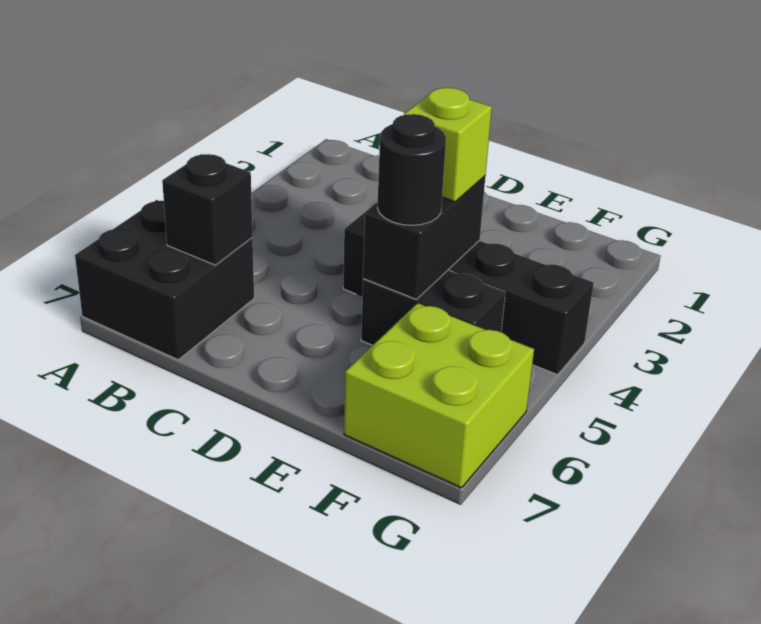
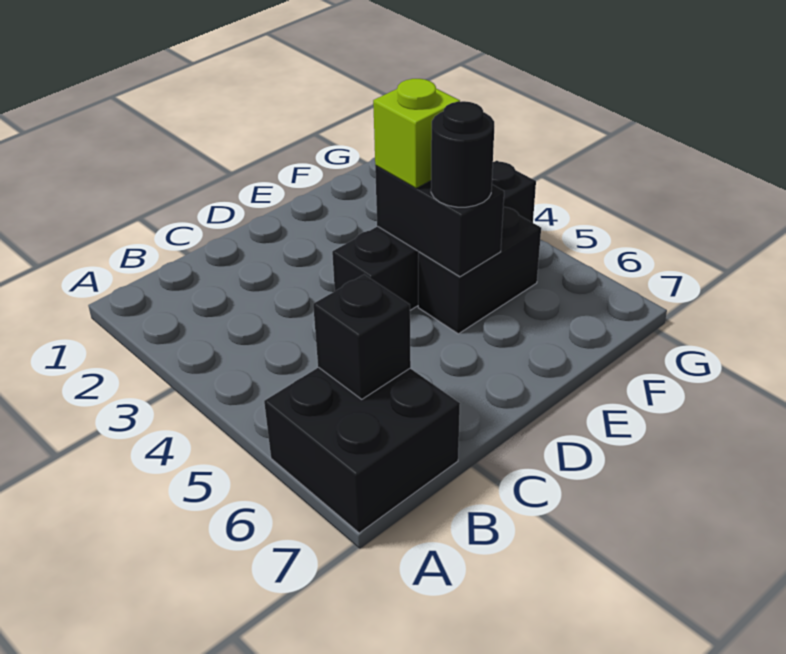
lime 2x2 brick [344,303,534,488] -> none

